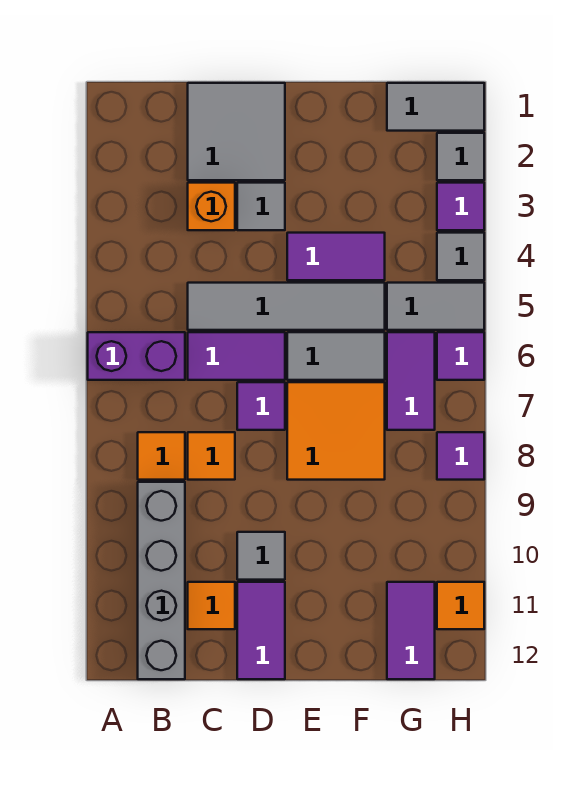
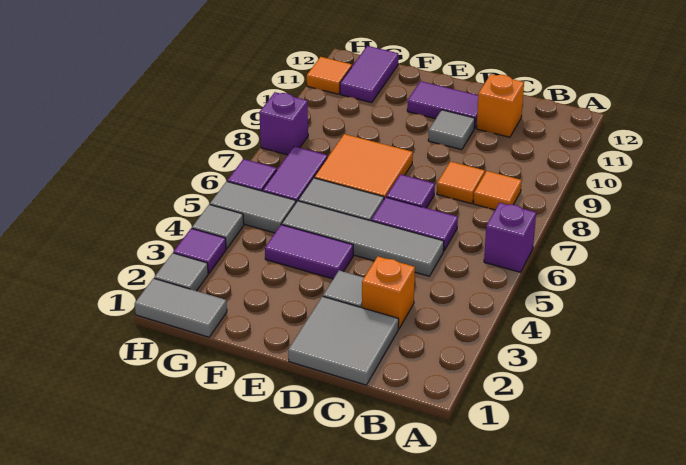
purple 1x2 brick [88,332,185,380] -> purple 1x1 brick [484,203,536,272]
grey 1x4 brick [138,482,185,679] -> none
orange 1x1 tile [188,582,235,629] -> orange 1x1 brick [476,74,524,137]
purple 1x2 tile [237,582,285,679] -> purple 1x2 tile turned to [407,81,478,128]
purple 1x1 tile [437,432,484,480] -> purple 1x1 brick [259,92,308,155]

